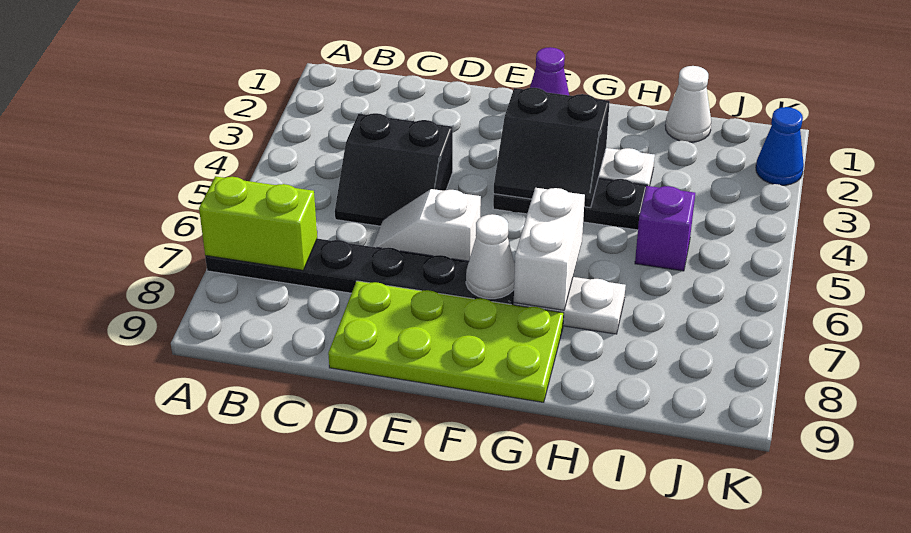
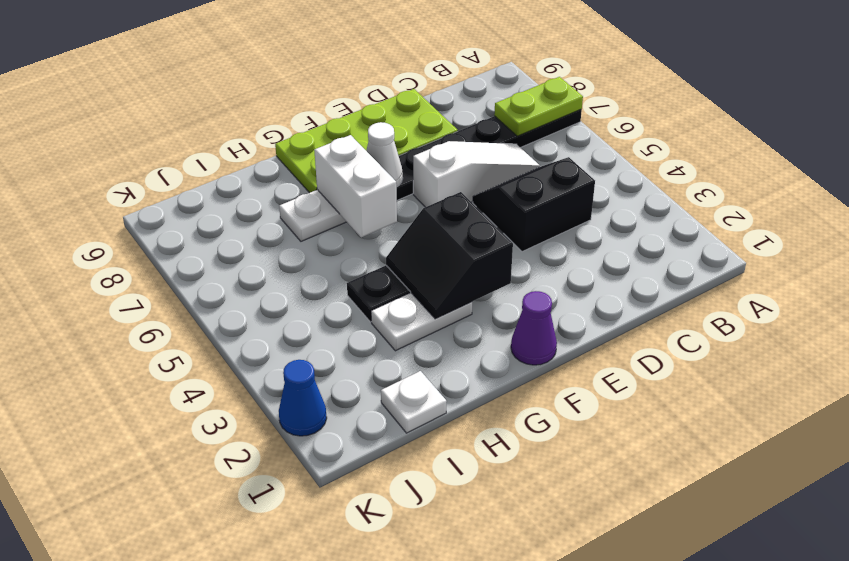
lime 1x2 brick [199,176,317,270] -> lime 1x2 plate [494,77,583,136]
white 1x2 slope [373,189,481,261] -> white 1x3 slope [413,141,540,207]
black 2x2 slope [494,88,610,208] -> black 2x2 slope turned to [386,192,513,319]
white 1x1 cone [665,66,711,142] -> white 1x1 plate [381,371,447,433]
purple 1x1 brick [635,186,695,271] -> none

